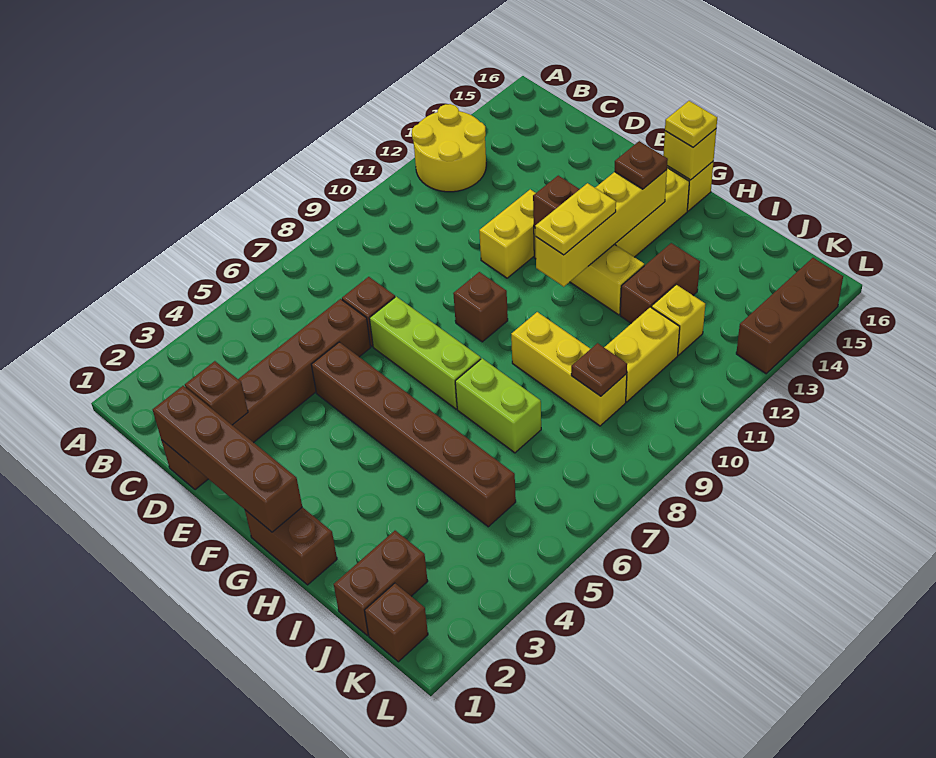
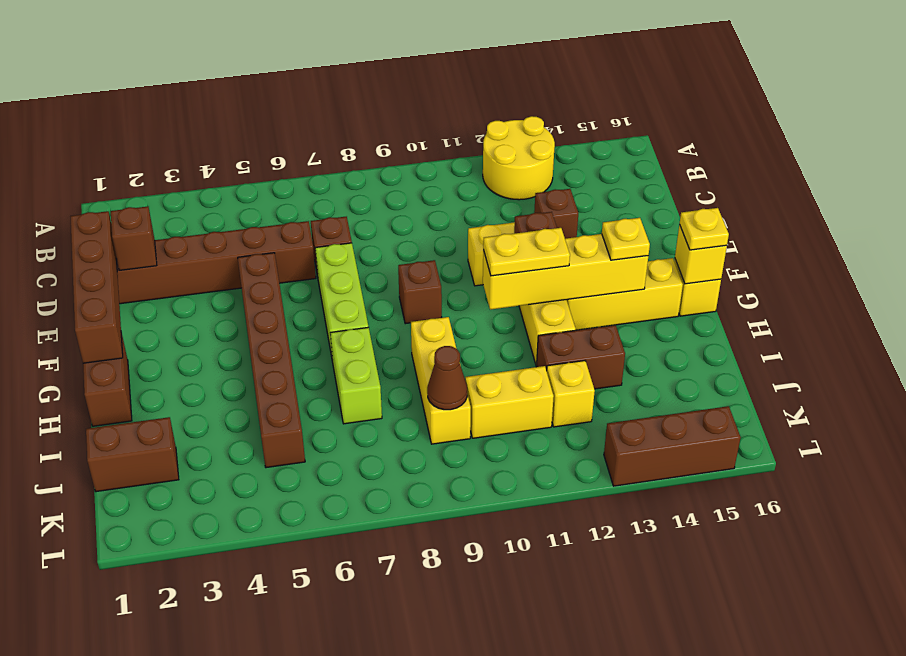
brown 1x1 plate [614,141,668,189] -> yellow 1x1 plate [602,218,650,260]
brown 1x1 plate [571,343,627,396] -> brown 1x1 cone [427,346,467,410]
brown 1x1 brick [365,583,428,662] -> brown 1x1 brick moved to [534,189,578,239]

